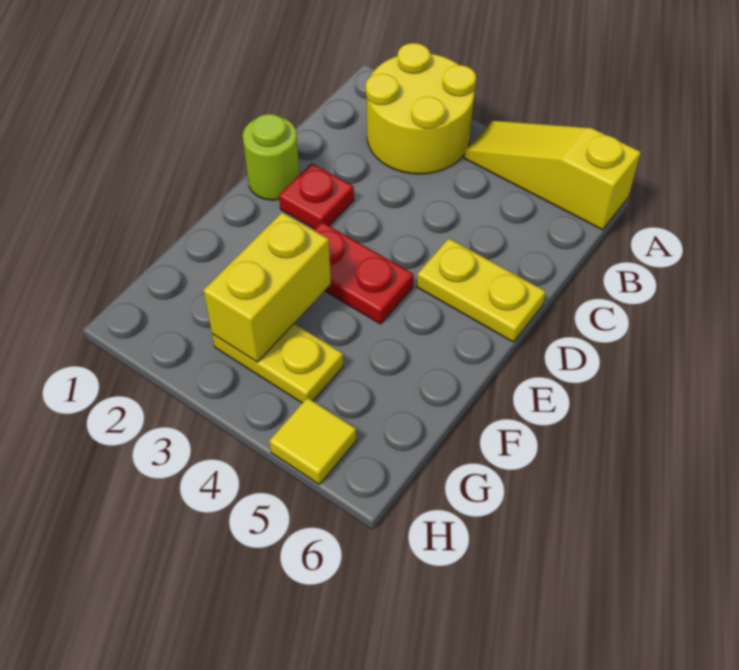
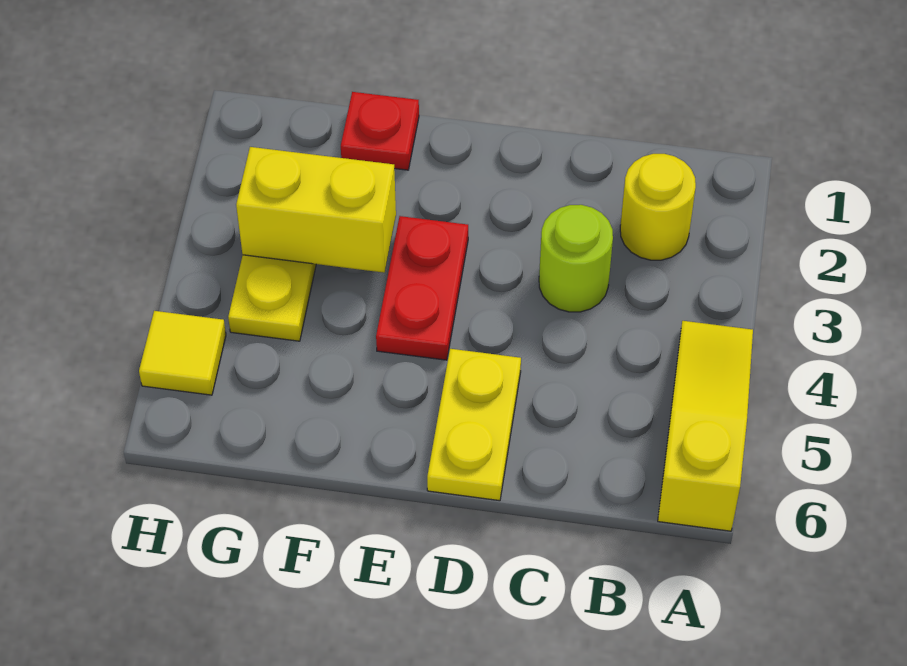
yellow 2x2 round brick [366,43,476,174] -> yellow 1x1 round brick [620,154,696,260]
lime 1x1 round brick [243,114,300,200] -> lime 1x1 round brick moved to [539,205,613,312]
red 1x1 plate [279,163,354,229] -> red 1x1 plate moved to [341,92,419,170]

